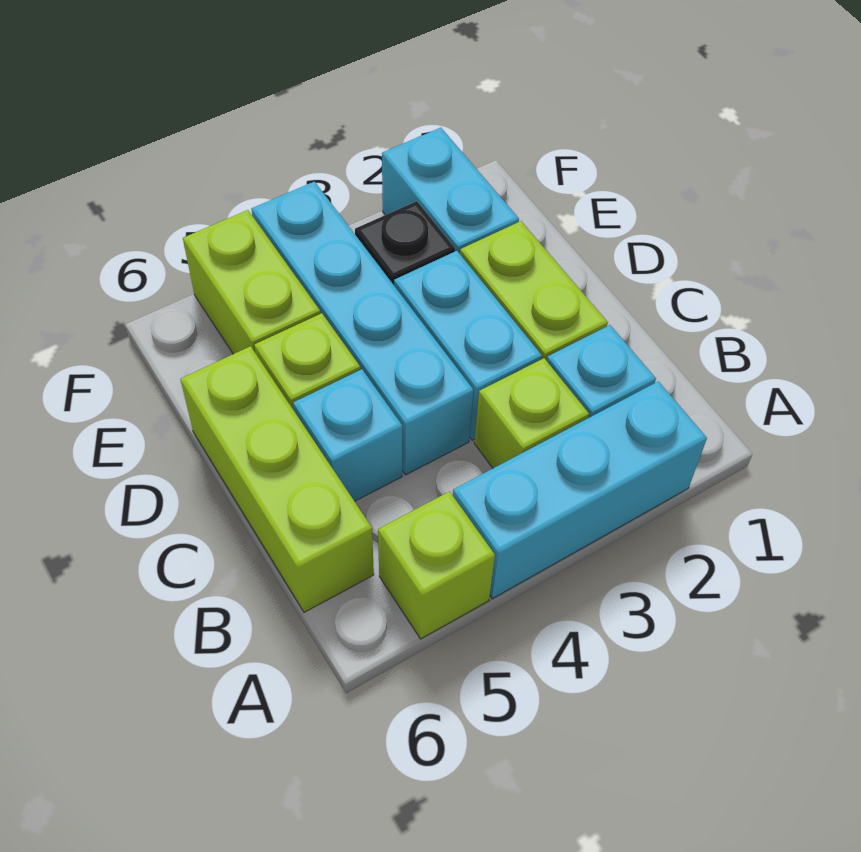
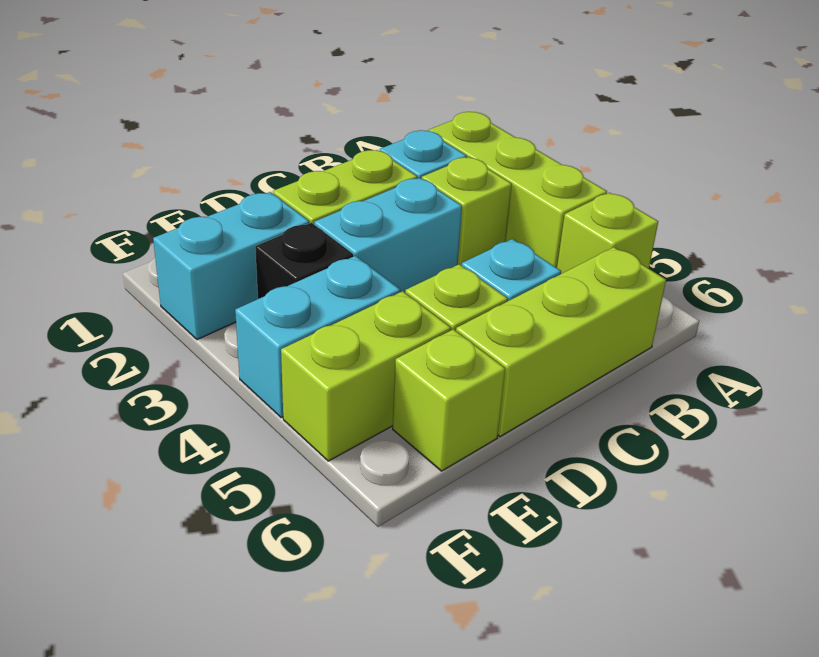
cyan 1x3 brick [453,381,707,599] -> lime 1x3 brick [429,112,607,268]
cyan 1x4 brick [251,182,474,475] -> cyan 1x2 brick [235,256,400,418]
none -> lime 1x1 brick [393,329,505,471]

